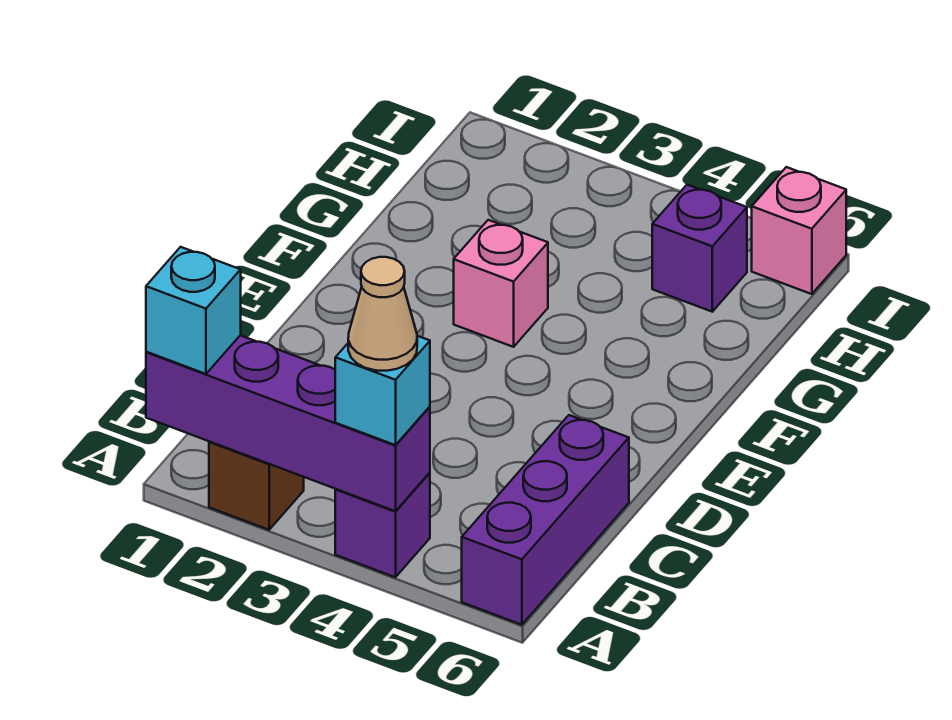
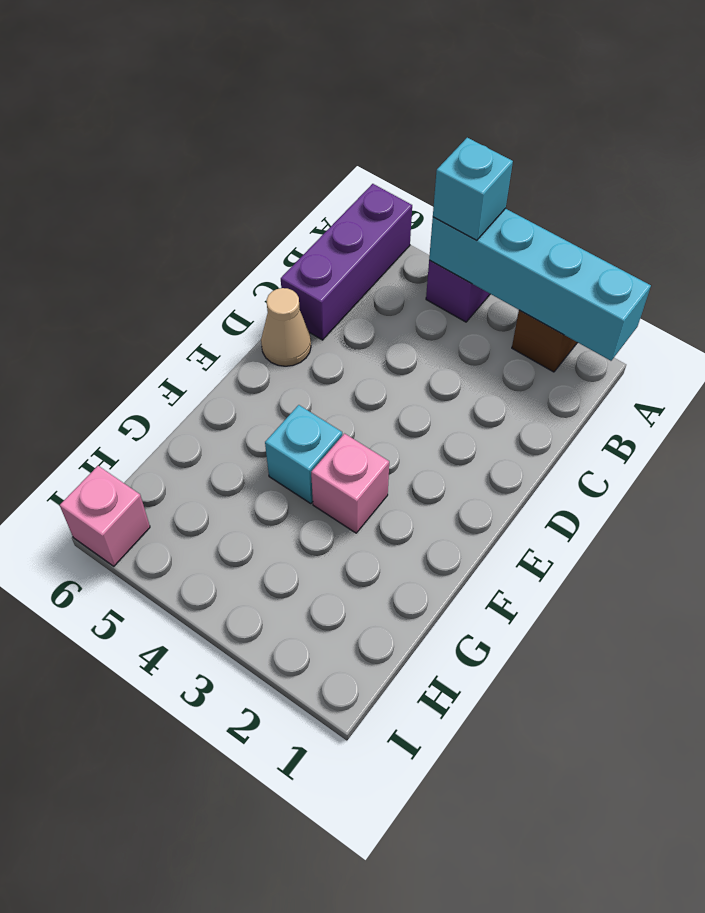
purple 1x4 brick [146,335,430,511] -> cyan 1x4 brick [429,208,651,361]
cyan 1x1 brick [146,247,241,374] -> cyan 1x1 brick moved to [265,405,342,504]
tan 1x1 cone [348,257,417,371] -> tan 1x1 cone moved to [261,288,311,366]
purple 1x1 brick [652,185,747,312] -> none

